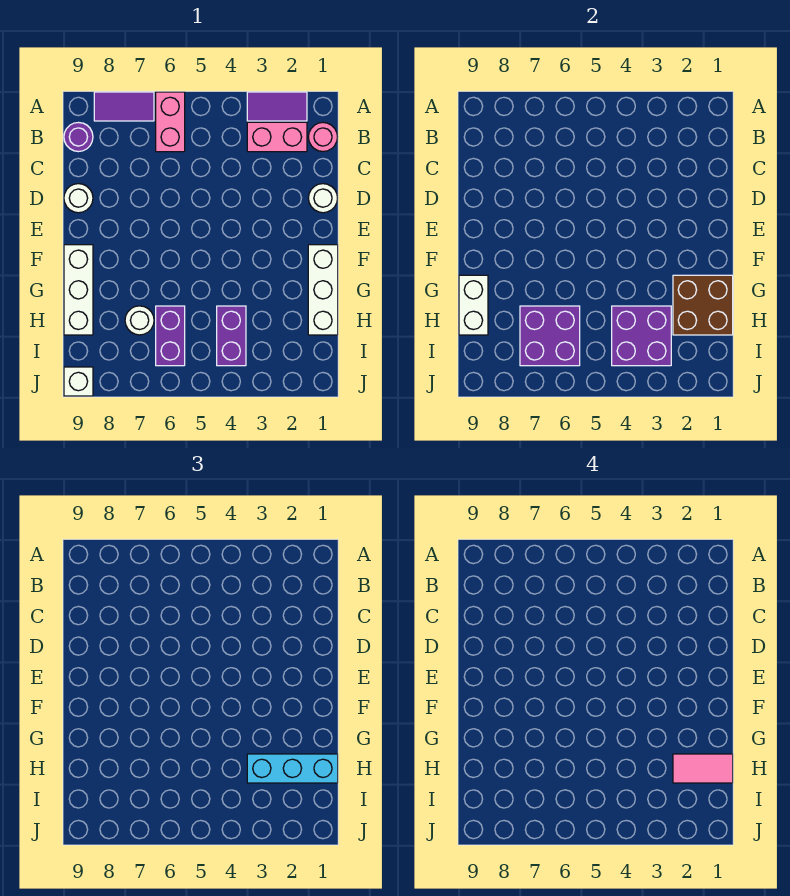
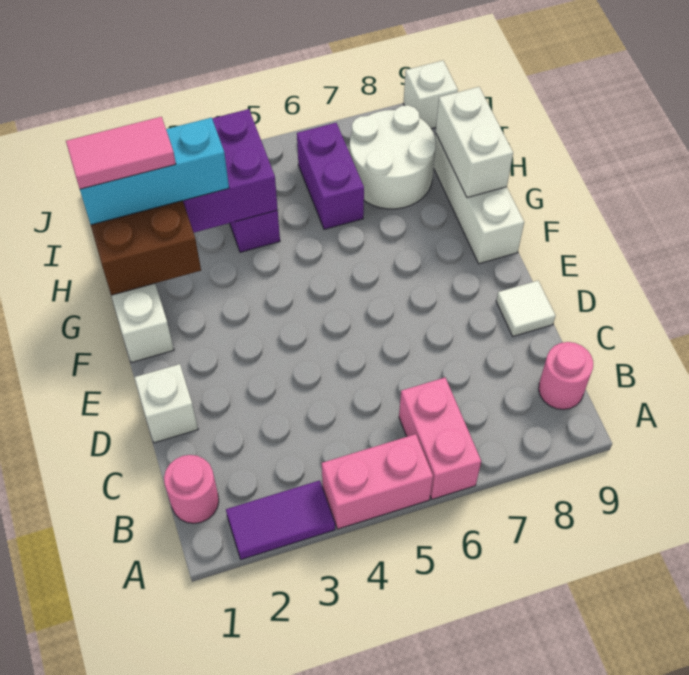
purple 1x2 tile [94,92,154,121] -> none
pink 1x2 brick [247,122,307,152] -> pink 1x2 brick moved to [322,434,433,529]
purple 1x1 round brick [64,123,93,152] -> pink 1x1 round brick [539,342,593,410]
white 1x1 round brick [308,184,337,213] -> white 1x1 brick [134,364,198,443]
white 1x1 round brick [64,184,93,213] -> white 1x1 tile [496,281,556,336]
purple 2x2 brick [520,306,580,366] -> none
white 1x1 round brick [125,306,154,335] -> white 2x2 round brick [350,105,436,209]

